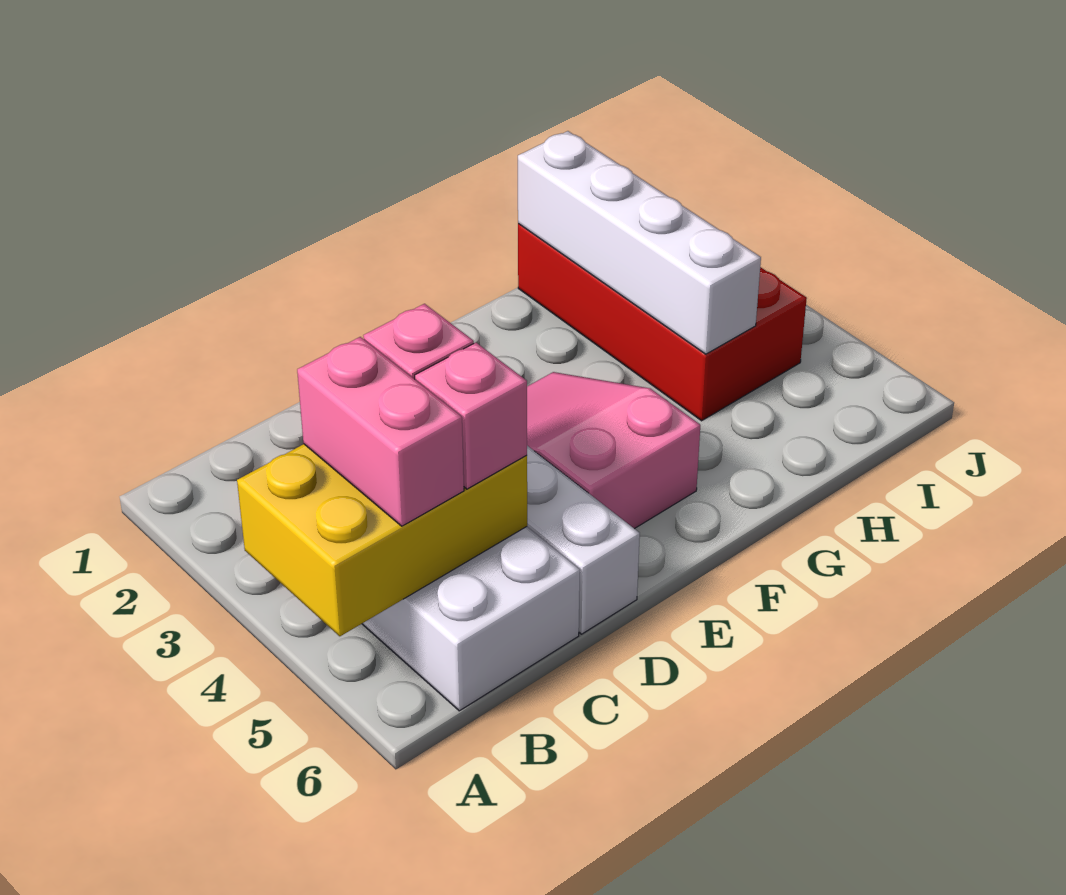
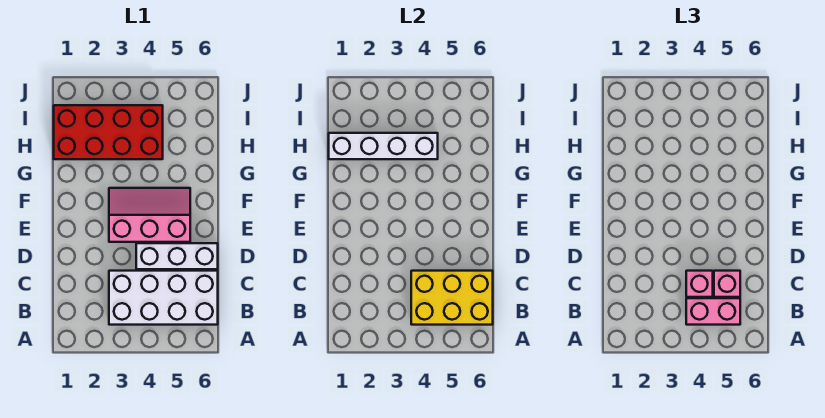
yellow 2x3 brick [237,444,527,636] -> yellow 2x3 brick turned to [411,271,493,325]
pink 2x3 slope [527,372,700,529] -> pink 2x3 slope turned to [109,188,190,242]

